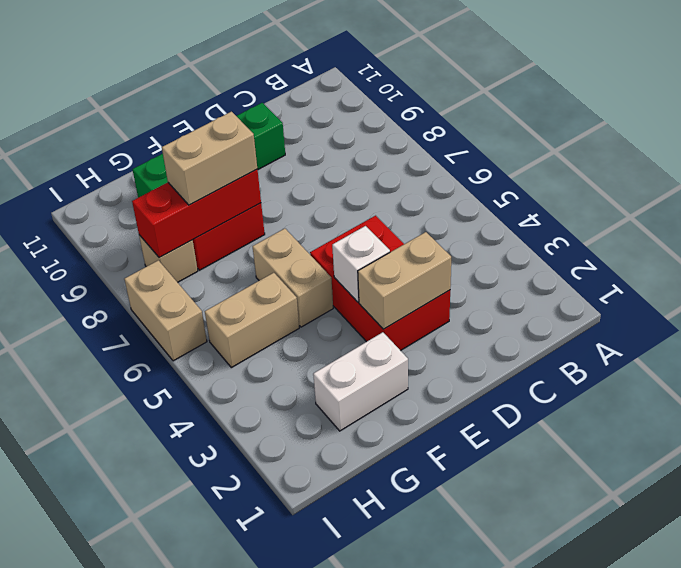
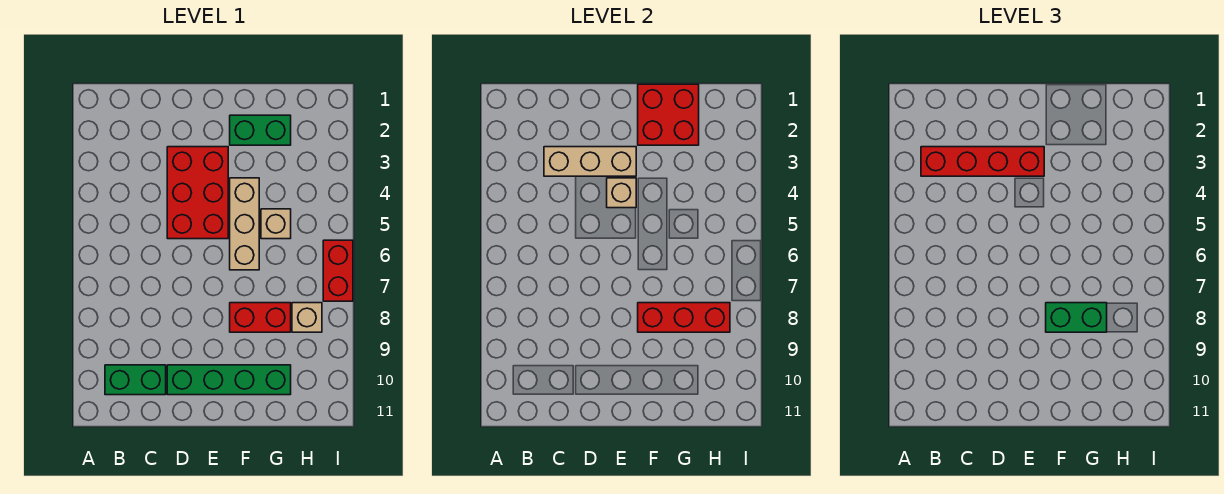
none -> red 1x4 brick [921,147,1044,176]
none -> green 1x2 brick [105,365,166,395]
tan 1x2 brick [358,232,451,329] -> tan 1x3 brick [544,147,636,176]
white 1x1 brick [332,226,390,302] -> tan 1x1 brick [607,178,636,208]
none -> red 2x2 brick [638,84,699,145]
white 1x2 brick [313,332,408,431] -> green 1x2 brick [230,115,291,145]
tan 1x2 brick [253,229,333,327] -> tan 1x3 brick [230,178,259,270]
tan 1x2 brick [162,112,257,205] -> green 1x2 brick [1046,303,1107,332]
tan 1x2 brick [205,273,299,368] -> tan 1x1 brick [261,209,291,239]
tan 1x2 brick [124,260,207,361] -> red 1x2 brick [323,240,353,301]

